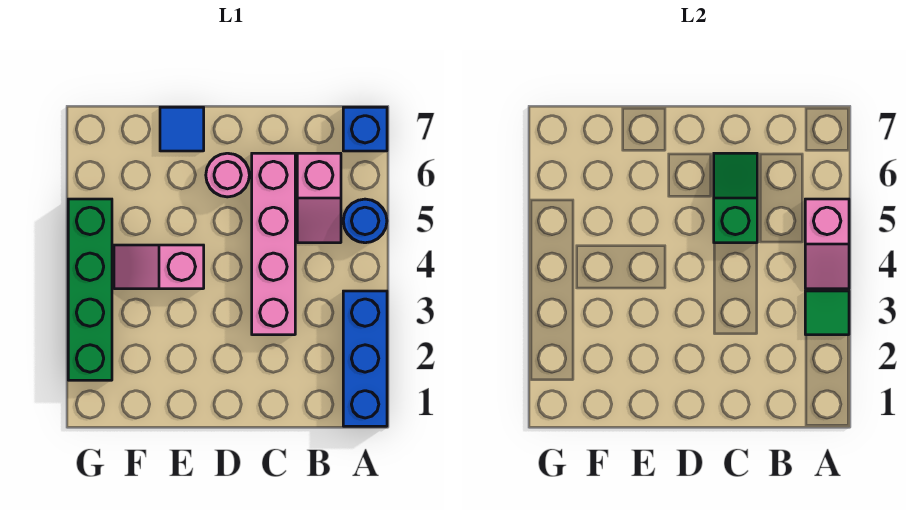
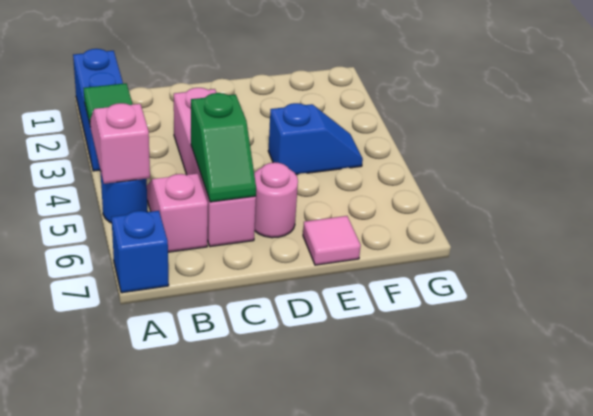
pink 1x2 slope [114,245,204,289] -> blue 1x2 slope [268,103,363,175]
blue 1x1 tile [160,107,204,151] -> pink 1x1 tile [303,216,361,265]
green 1x4 brick [68,199,112,380] -> none

